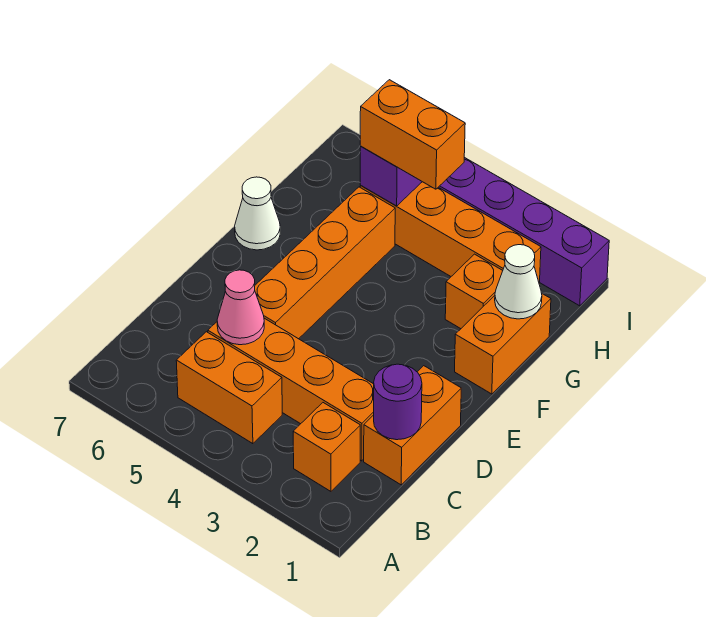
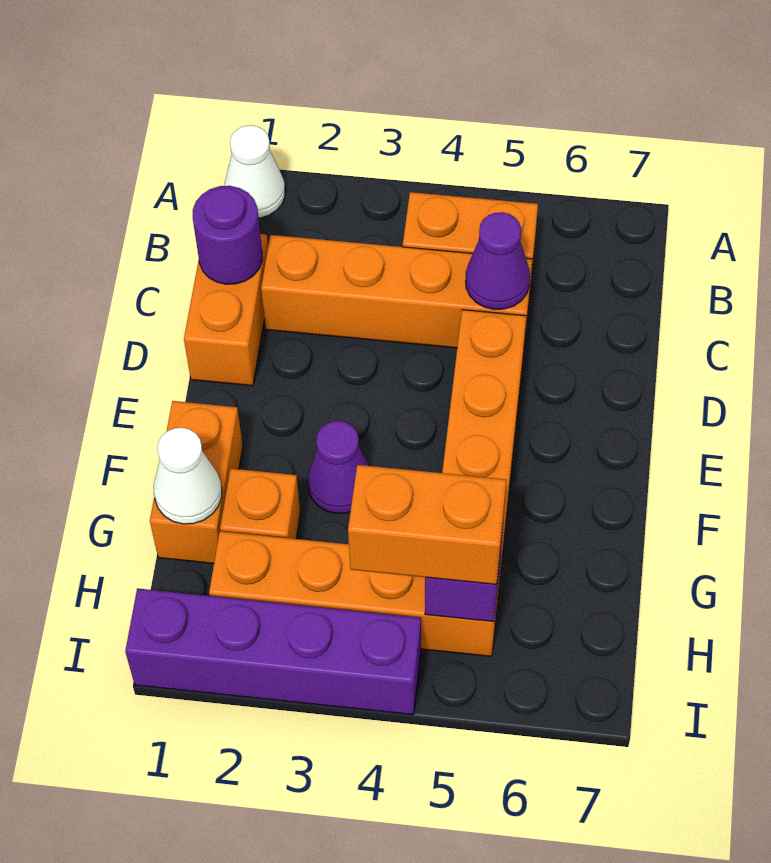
orange 1x1 brick [293,403,360,491] -> none
pink 1x1 cone [217,270,264,345] -> purple 1x1 cone [466,212,530,309]
none -> purple 1x1 cone [308,421,369,513]
white 1x1 cone [235,177,280,250] -> white 1x1 cone moved to [225,125,285,218]

